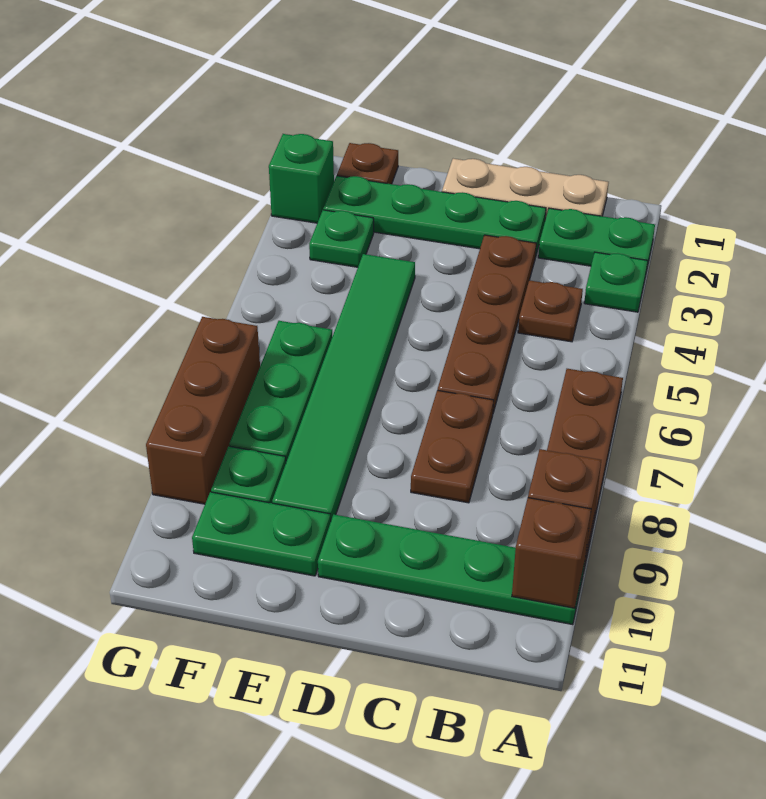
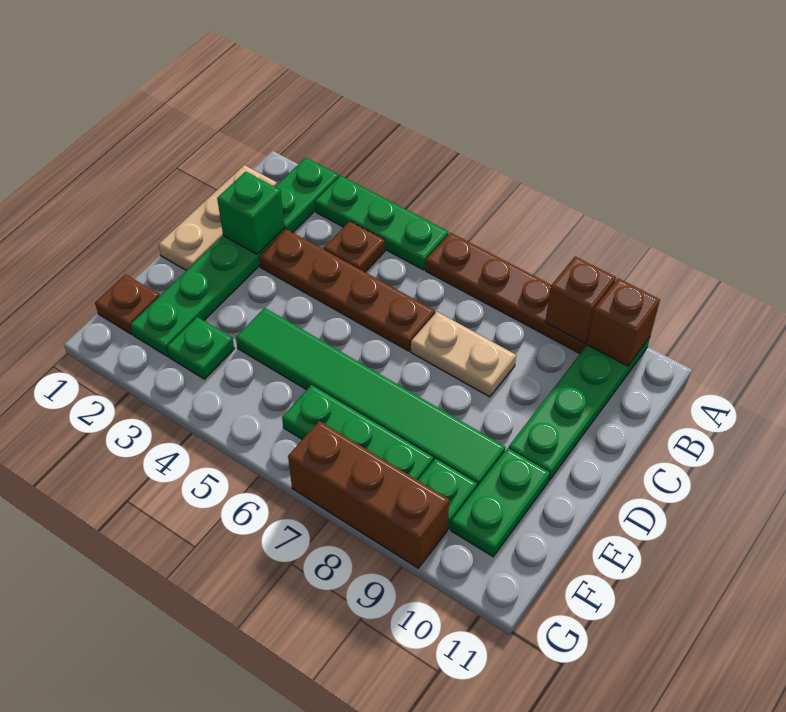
green 1x1 plate [584,252,648,312] -> green 1x3 plate [315,176,448,270]
brown 1x2 plate [411,390,494,503] -> tan 1x2 plate [411,312,516,397]
green 1x1 brick [269,134,334,223] -> green 1x1 brick moved to [217,172,284,254]

